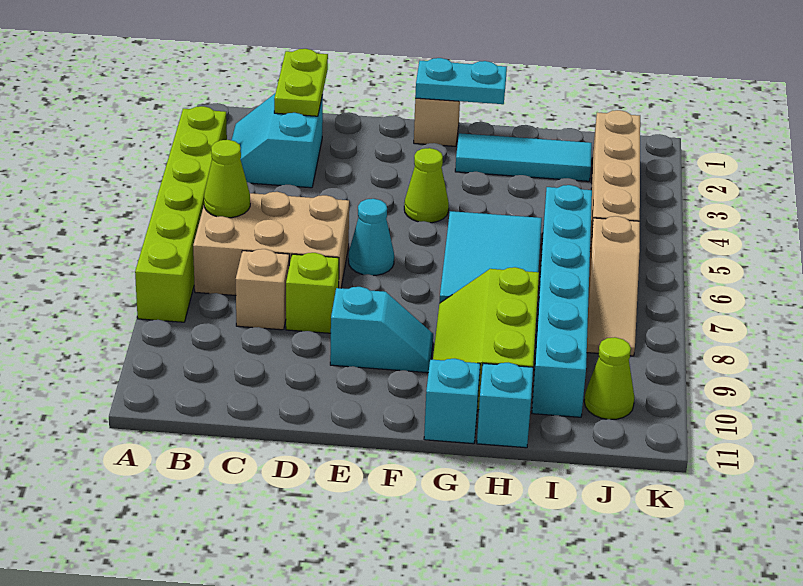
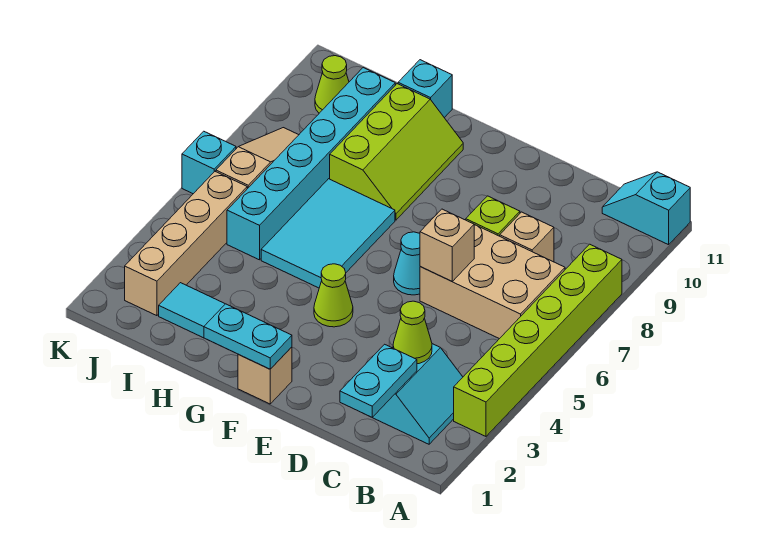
lime 1x1 cone [204,140,250,218] -> lime 1x1 cone moved to [393,301,432,364]
lime 1x2 plate [274,49,328,116] -> cyan 1x2 plate [340,344,417,417]
none -> tan 1x1 brick [420,209,474,281]
cyan 1x2 slope [330,287,433,373] -> cyan 1x2 slope moved to [602,172,690,245]
cyan 1x1 brick [424,359,480,444] -> cyan 1x1 brick moved to [182,131,236,194]

